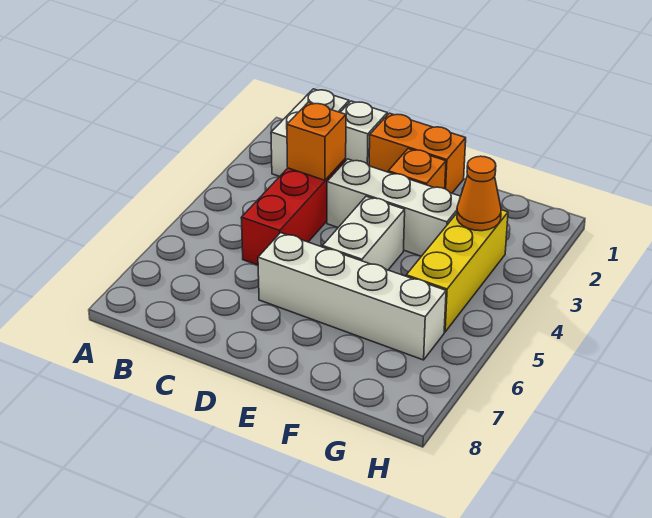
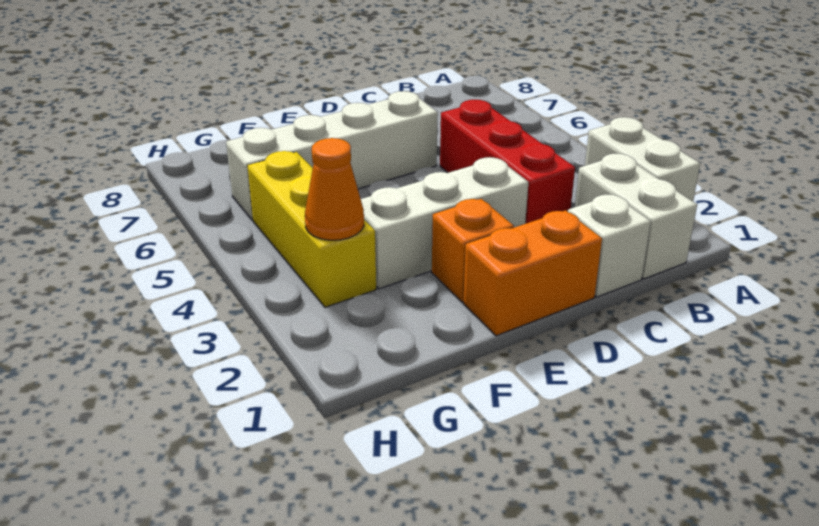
orange 1x1 brick [287,102,346,180] -> none
white 1x2 brick [323,196,405,270] -> white 1x2 brick moved to [585,117,700,201]

